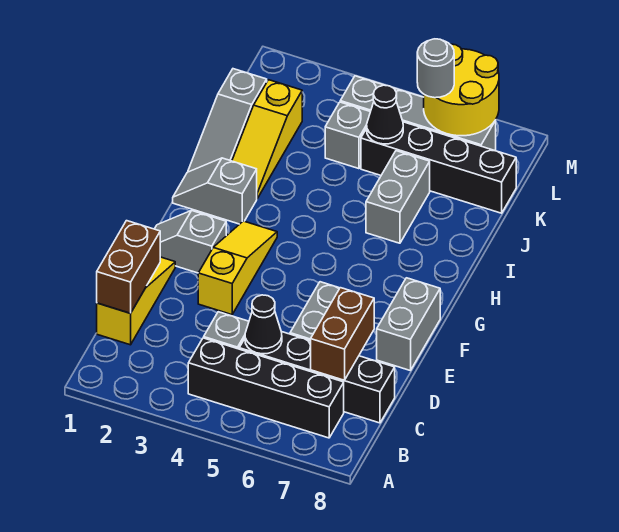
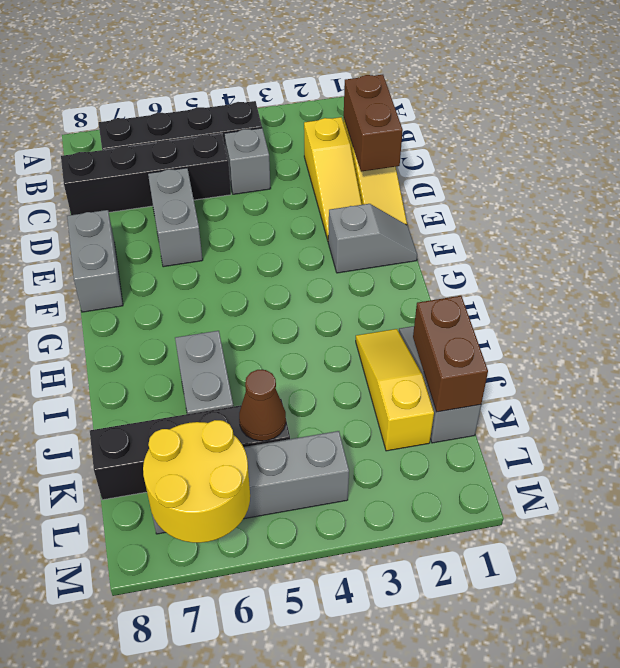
black 1x1 cone [245,295,282,354] -> none
brown 1x2 brick [311,288,374,380] -> brown 1x2 brick moved to [413,296,488,412]
yellow 1x3 slope [198,221,277,315] -> yellow 1x3 slope moved to [304,117,362,240]
grey 1x2 slope [173,158,257,224] -> none
grey 1x1 brick [325,102,370,169] -> none
black 1x1 cone [367,85,403,144] -> brown 1x1 cone [239,370,286,441]
grey 1x1 round brick [417,39,454,98] -> none

